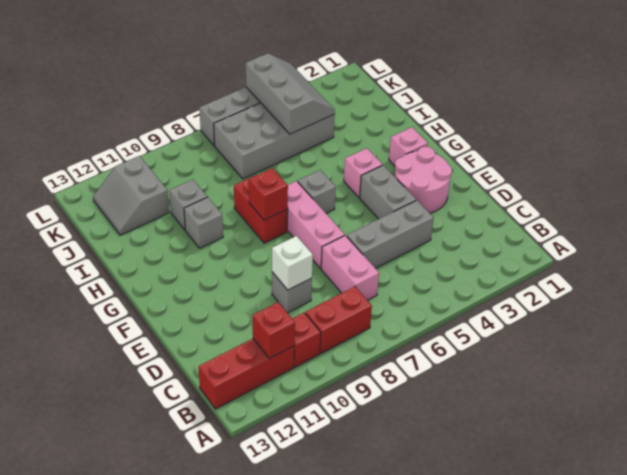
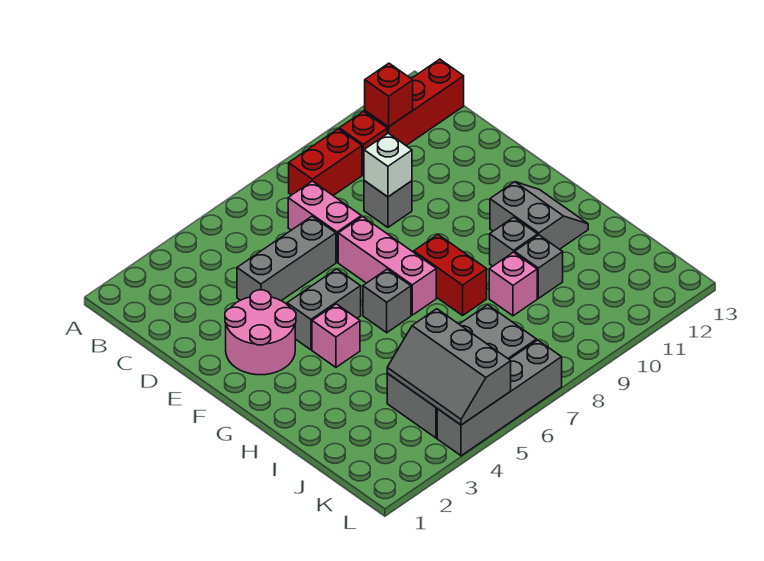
grey 1x2 brick [360,165,416,219] -> grey 1x2 brick turned to [287,269,361,350]
pink 1x1 brick [389,127,428,166] -> pink 1x1 brick moved to [489,252,537,316]
red 1x1 brick [249,168,288,220] -> none
grey 2x2 slope [93,156,169,235] -> grey 2x2 slope moved to [490,182,588,249]

